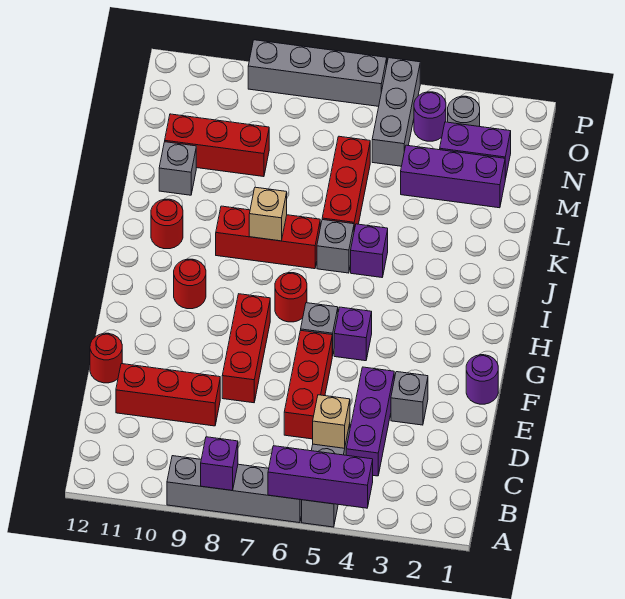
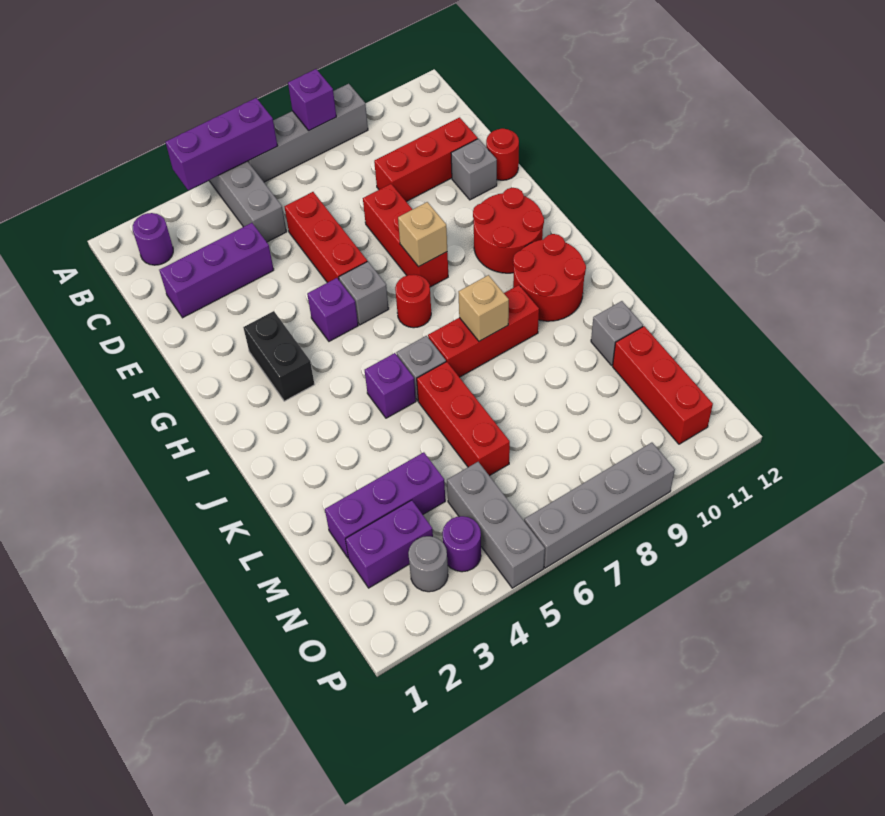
purple 1x3 brick [346,367,394,476] -> purple 1x3 brick turned to [159,223,274,318]
tan 1x1 brick [313,395,350,448] -> tan 1x1 brick moved to [398,202,447,267]
grey 1x1 brick [391,372,428,425] -> grey 1x1 brick moved to [451,139,497,200]
purple 1x1 round brick [466,355,498,404] -> purple 1x1 round brick moved to [133,213,173,265]
none -> black 1x2 brick [243,311,315,401]
red 1x1 round brick [174,259,206,309] -> red 2x2 round brick [473,188,544,273]
red 1x1 round brick [151,199,183,249] -> red 2x2 round brick [513,234,586,321]
red 1x3 brick [165,114,269,177] -> red 1x3 brick turned to [613,326,713,444]

